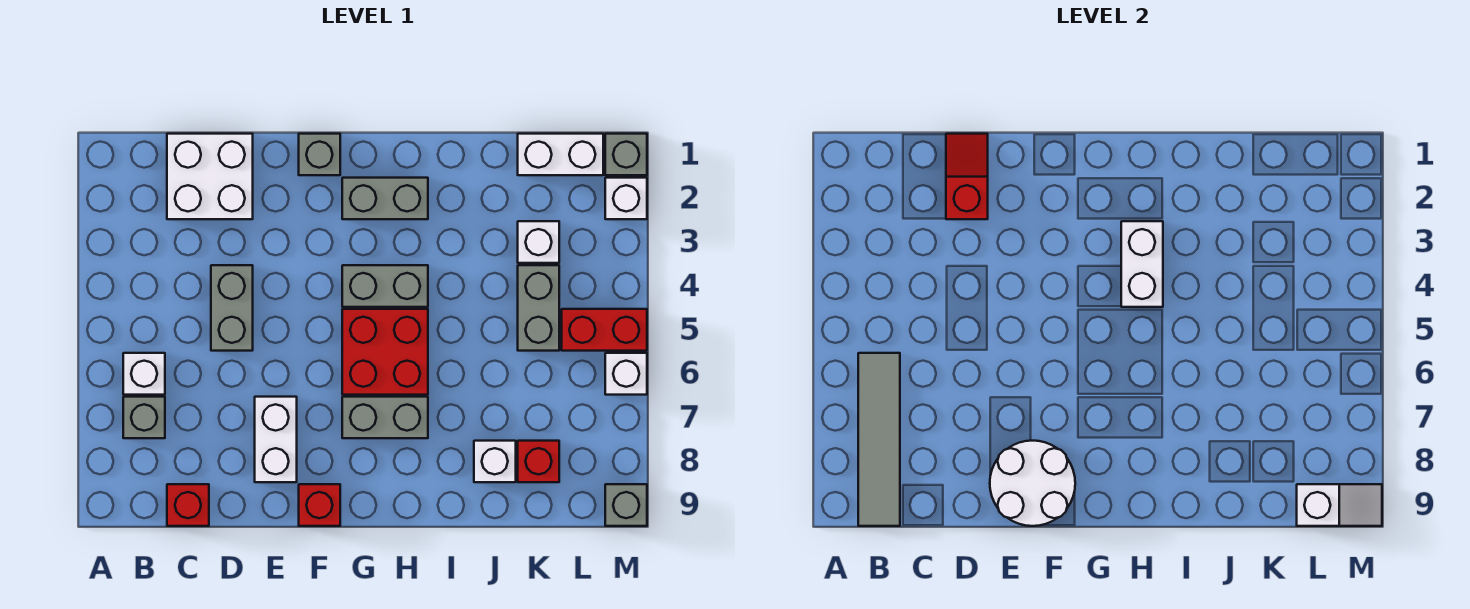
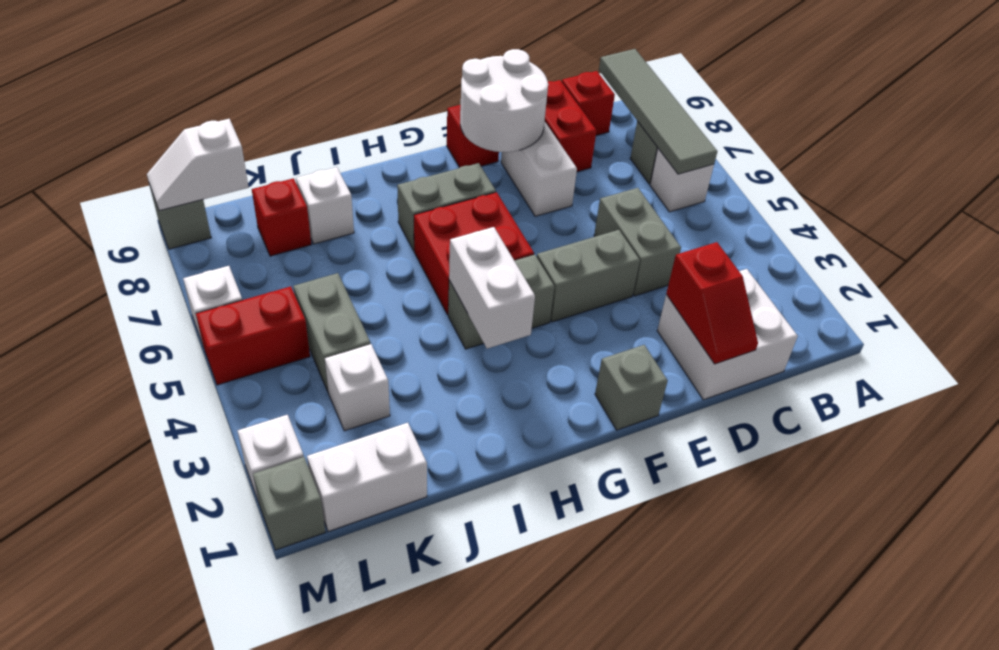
none -> red 1x2 brick [545,80,597,172]
grey 1x2 brick [342,178,428,219] -> grey 1x2 brick moved to [537,230,640,322]

